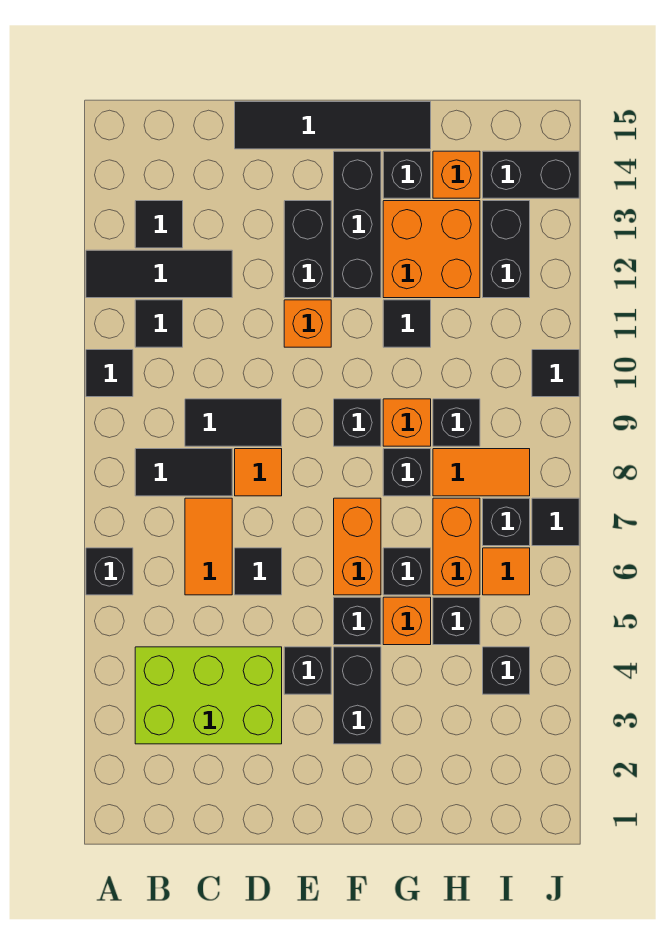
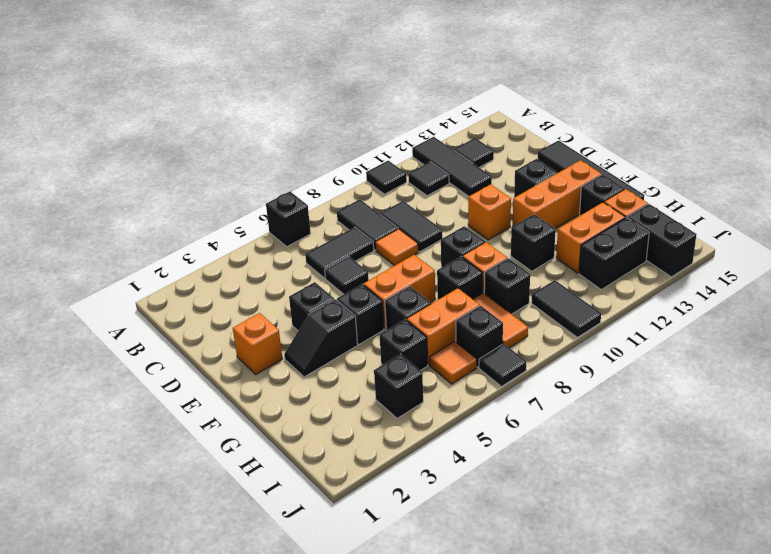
lime 2x3 brick [135,647,282,744] -> none
orange 1x2 tile [185,498,232,595] -> black 1x2 tile [305,227,374,278]
black 1x2 brick [284,201,331,298] -> black 1x1 brick [514,159,557,197]
black 1x2 brick [334,647,381,744] -> black 1x2 slope [284,299,358,377]
black 1x3 brick [334,151,381,298] -> orange 1x3 brick [513,160,602,229]
orange 1x1 brick [383,597,431,645] -> orange 1x1 brick moved to [233,313,282,374]
black 1x1 tile [383,300,431,347] -> black 1x1 brick [511,214,556,271]
orange 2x2 brick [383,201,480,298] -> orange 1x2 brick [556,202,625,273]
black 1x1 tile [532,350,579,397] -> black 1x2 tile [531,280,601,337]

